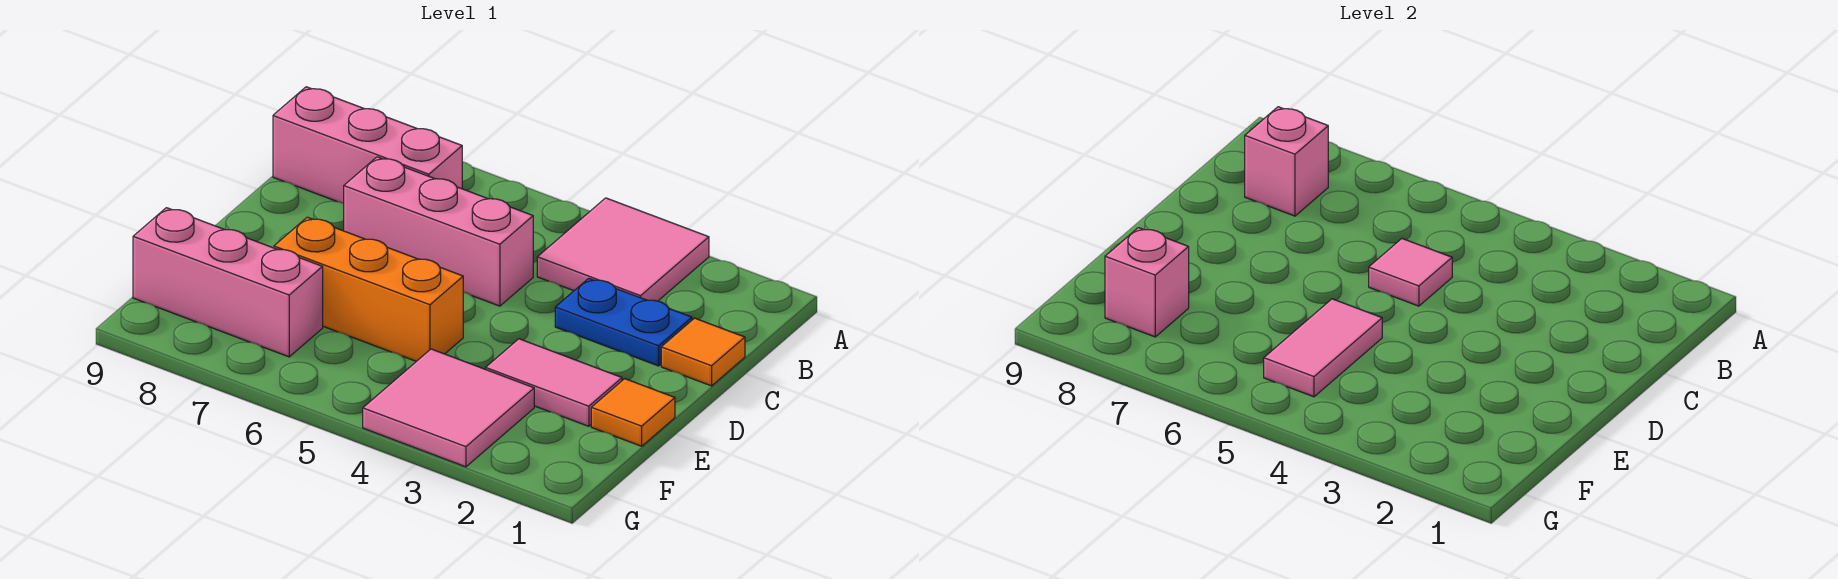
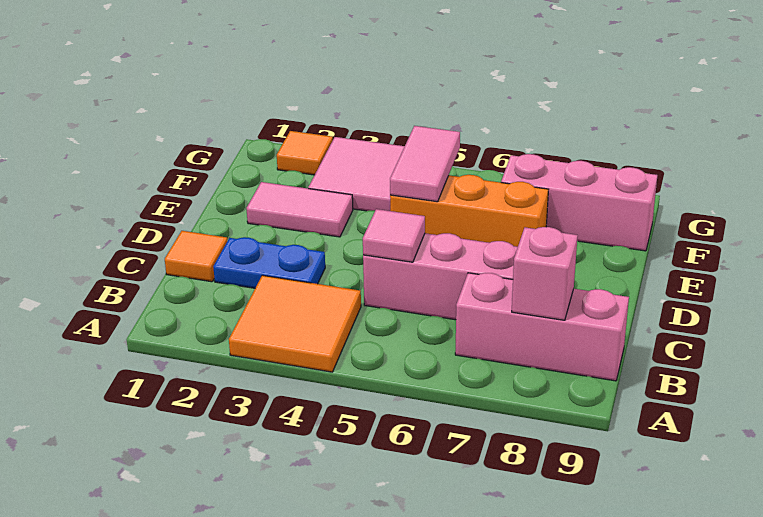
pink 2x2 tile [537,198,709,301] -> orange 2x2 tile [229,275,361,372]
orange 1x1 tile [591,379,675,446] -> orange 1x1 tile moved to [277,131,333,175]
pink 1x1 brick [1105,228,1189,337] -> none

